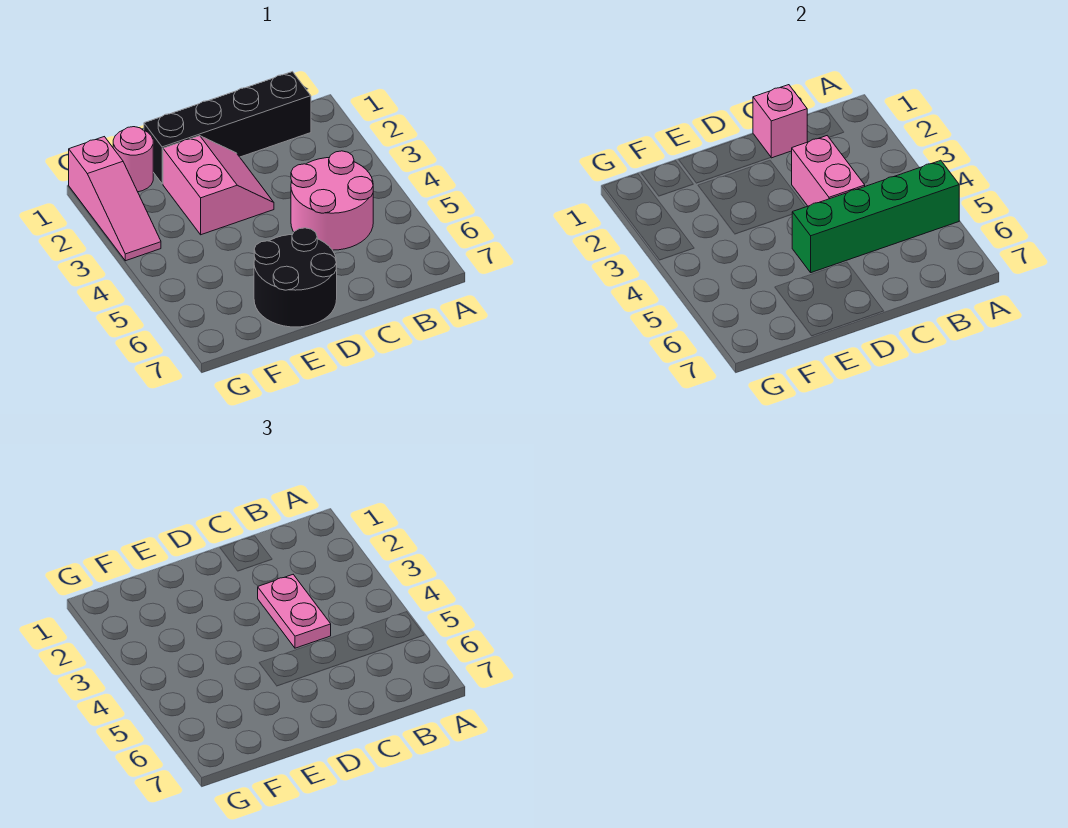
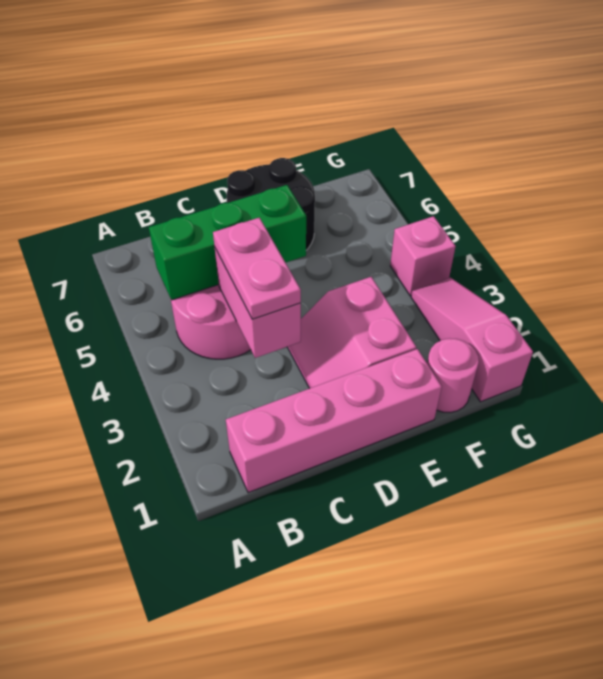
green 1x4 brick [792,160,959,273] -> green 1x3 brick [149,185,306,300]
black 1x4 brick [144,72,311,184] -> pink 1x4 brick [226,349,442,493]
pink 1x1 brick [753,85,807,158] -> pink 1x1 brick moved to [390,216,456,296]

